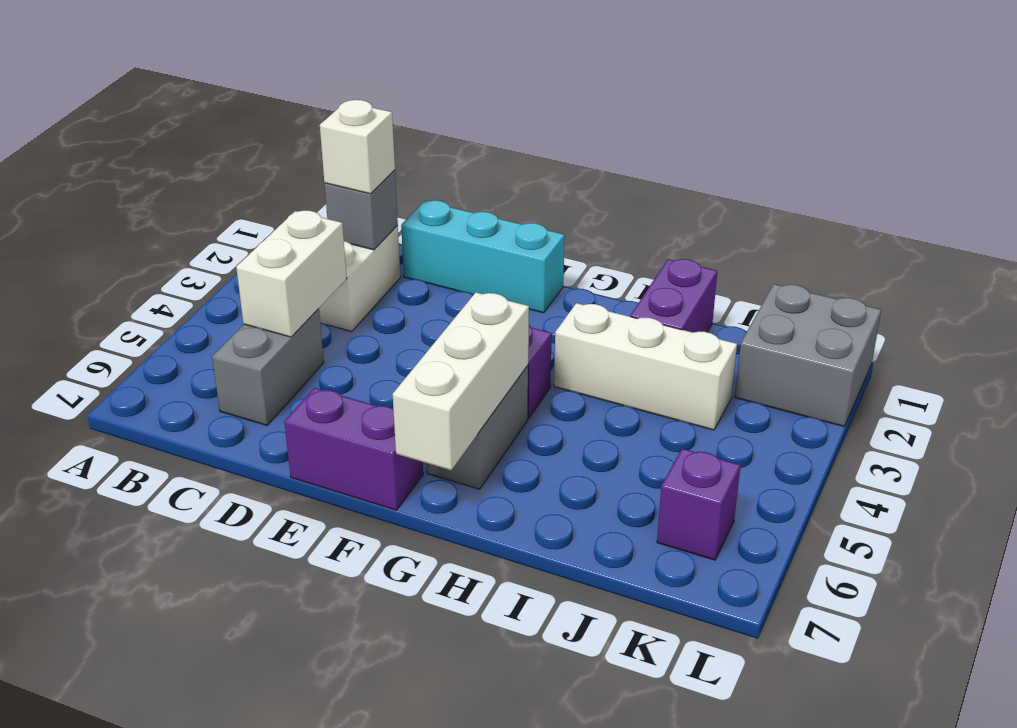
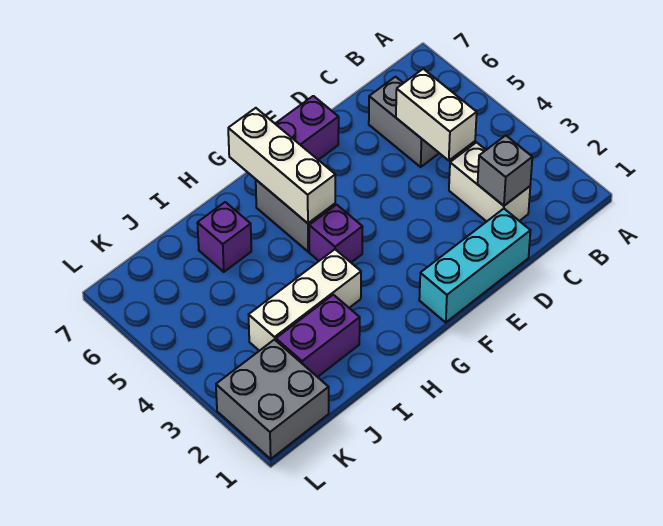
white 1x1 brick [320,100,395,194] -> none
purple 1x2 brick [630,259,717,332] -> purple 1x2 brick turned to [276,295,360,377]
purple 1x1 brick [657,449,741,560] -> purple 1x1 brick moved to [197,202,251,272]

